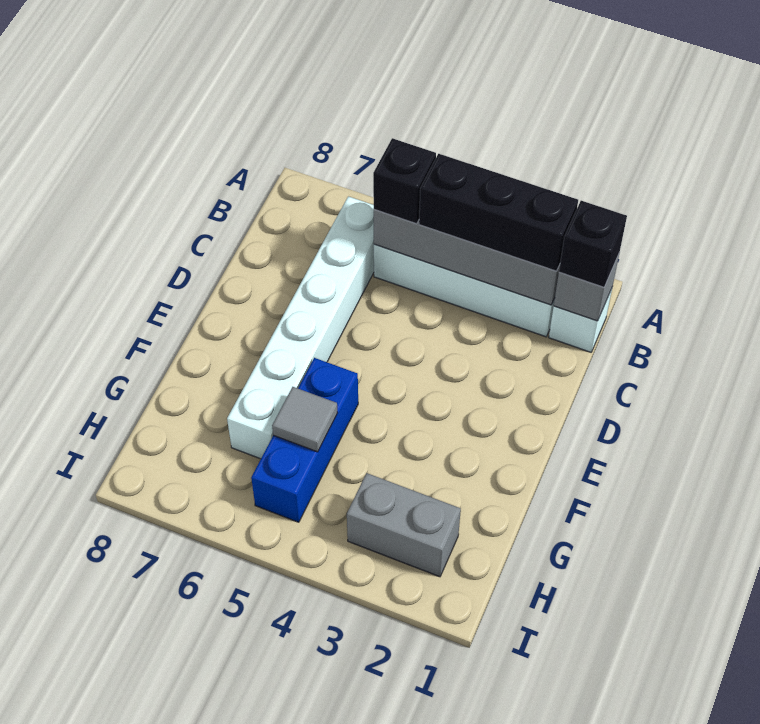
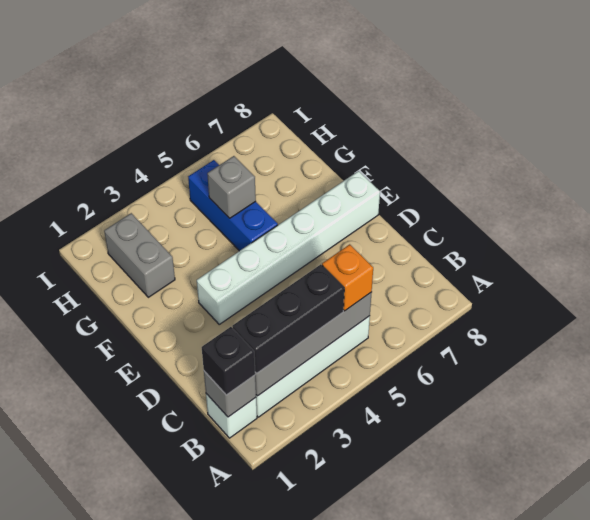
black 1x1 brick [373,138,436,224] -> orange 1x1 brick [322,244,373,311]
white 1x6 brick [227,196,374,459] -> white 1x6 brick turned to [197,171,380,324]
grey 1x1 tile [272,387,338,452] -> grey 1x1 brick [207,156,256,218]
grey 1x2 brick [347,473,461,577] -> grey 1x2 brick turned to [104,213,175,297]

